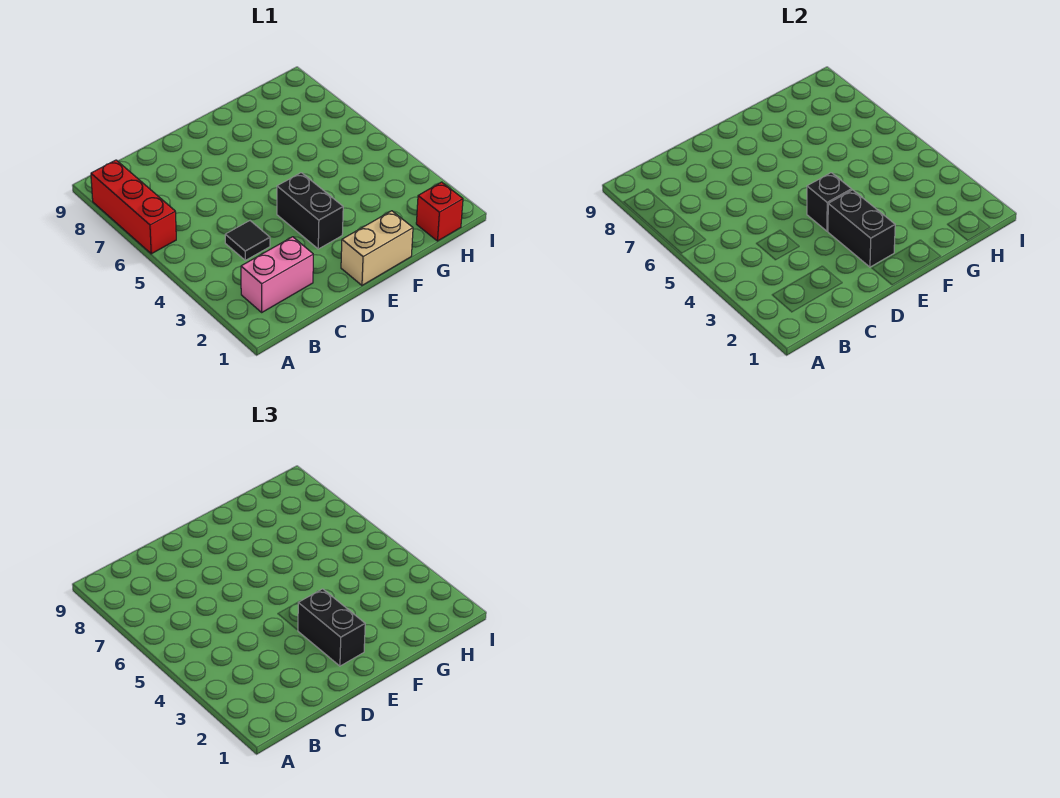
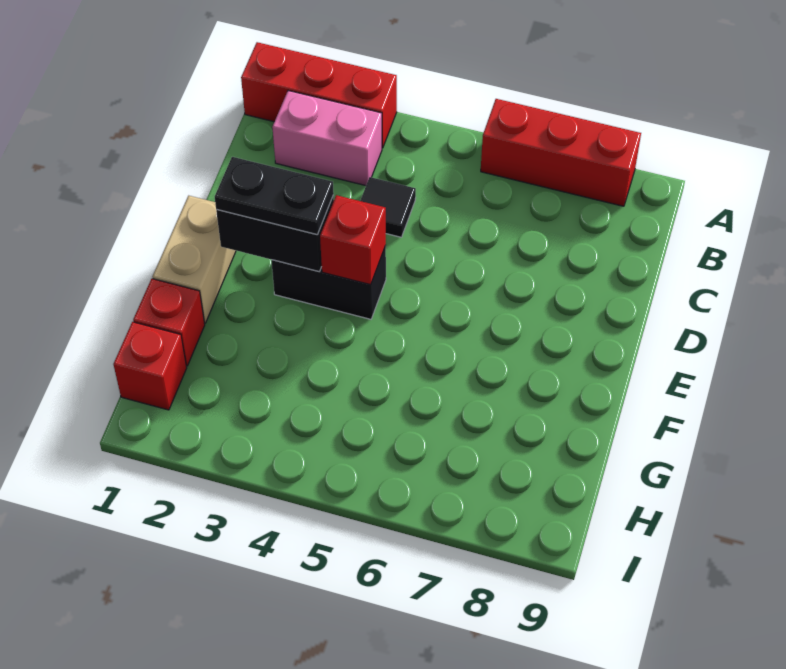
none -> red 1x3 brick [241,42,397,148]
pink 1x2 brick [241,237,313,312] -> pink 1x2 brick turned to [272,91,382,186]
black 1x2 brick [298,589,365,666] -> black 1x2 plate [215,157,334,235]
black 1x1 brick [807,173,852,231] -> red 1x1 brick [320,195,386,285]
none -> red 1x1 brick [133,279,205,366]

